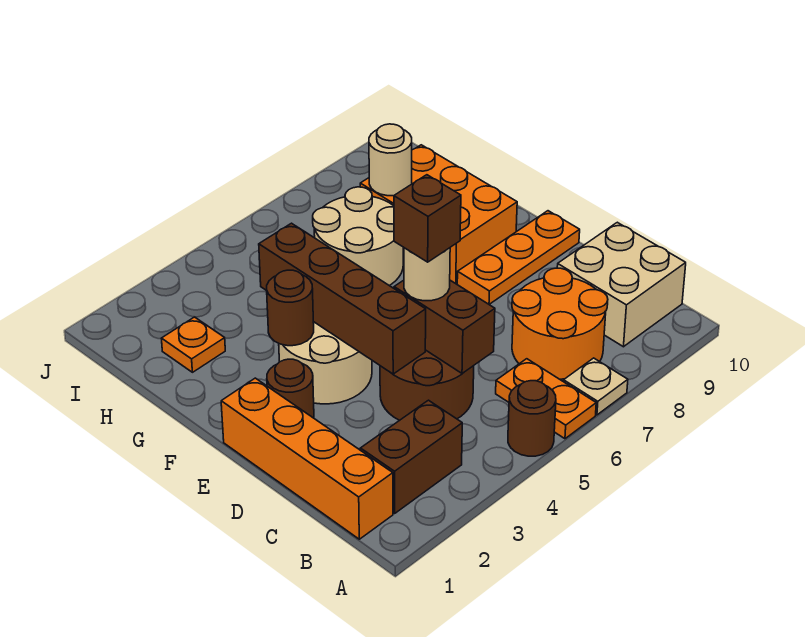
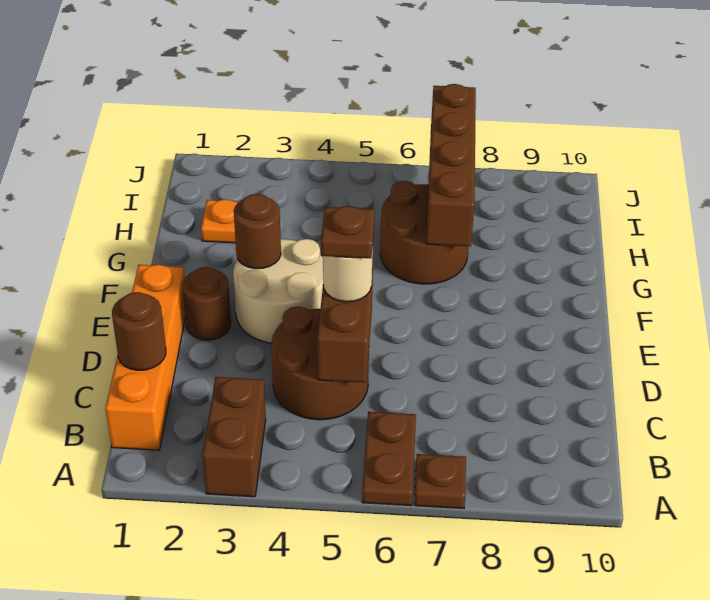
brown 1x1 round brick [508,381,556,456] -> brown 1x1 round brick moved to [112,292,166,370]
orange 1x2 plate [496,359,596,439] -> brown 1x2 plate [362,412,416,506]
tan 1x1 plate [564,358,628,415] -> brown 1x1 plate [414,454,466,508]
brown 1x2 brick [360,400,462,513] -> brown 1x2 brick turned to [202,377,266,497]
orange 2x2 round brick [512,268,608,379] -> none
tan 2x2 brick [557,222,686,347] -> none
brown 1x4 brick [259,223,426,374] -> brown 1x4 brick moved to [426,84,476,247]
brown 1x1 brick [394,175,461,262] -> brown 1x1 plate [321,206,375,258]
orange 1x3 plate [457,211,580,304] -> none
orange 2x3 brick [360,145,517,283] -> none
tan 2x2 round brick [313,187,403,286] -> brown 2x2 round brick [380,181,468,284]
tan 1x1 round brick [369,124,412,196] -> none

